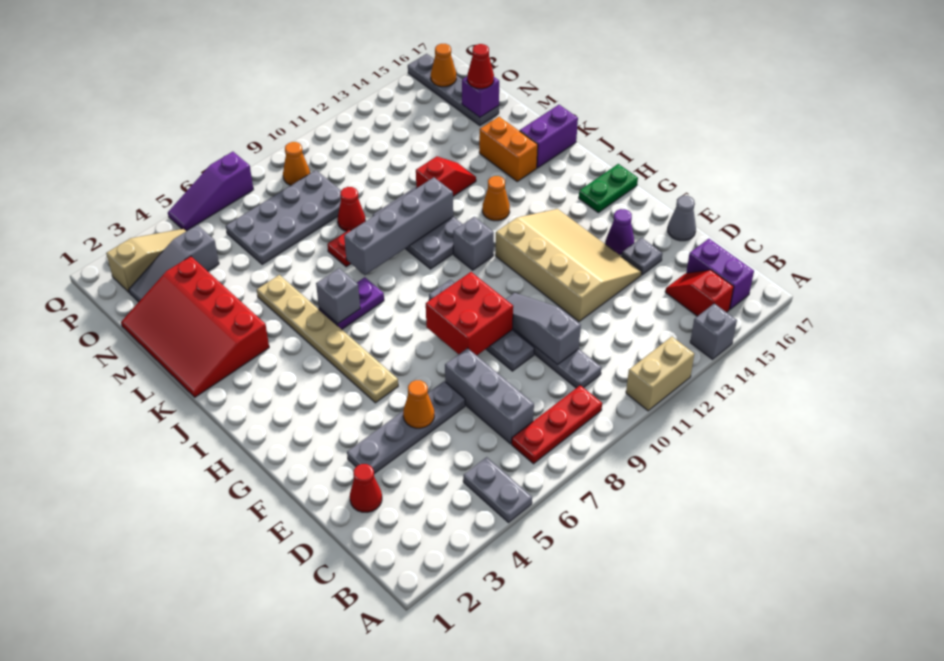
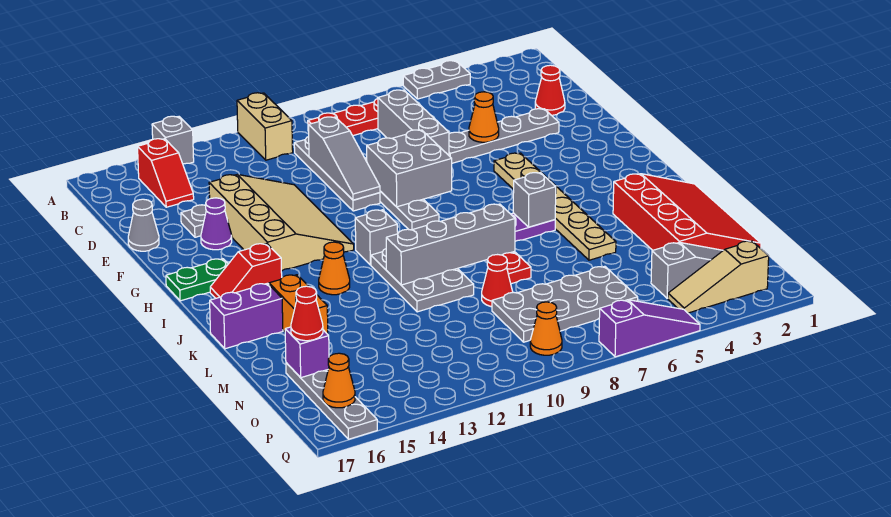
grey 1x2 plate [463,457,532,522] -> grey 1x2 plate turned to [403,61,470,99]
tan 1x2 brick [626,337,694,411] -> tan 1x2 brick turned to [237,93,293,160]
purple 1x2 brick [686,239,754,309] -> none
tan 3x4 slope [495,209,642,322] -> tan 3x4 slope turned to [209,174,354,271]
red 2x2 brick [426,272,513,355] -> grey 2x2 brick [367,130,452,207]
red 1x2 slope [416,156,476,196] -> red 1x2 slope moved to [210,244,282,298]

